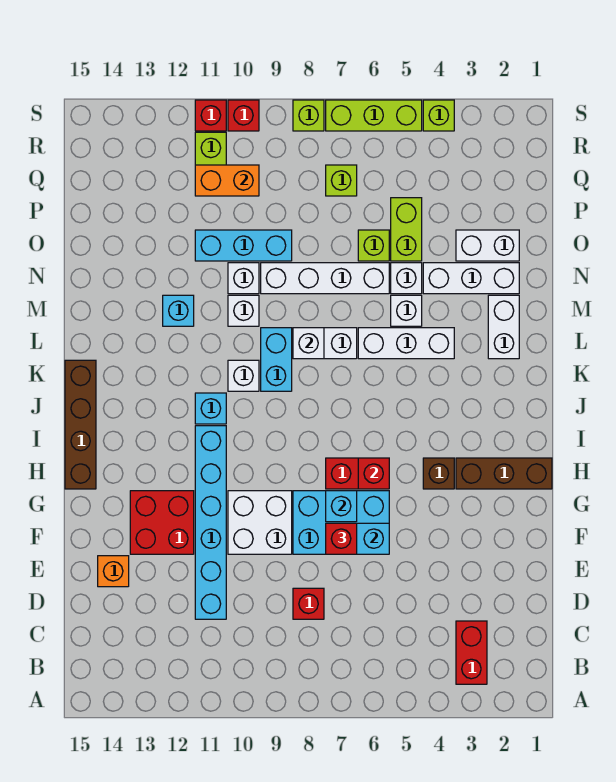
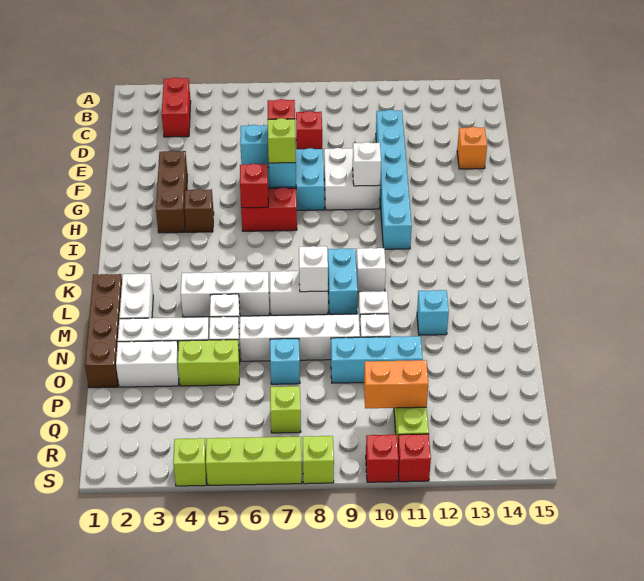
red 2x2 brick [130,491,194,554] -> none
none -> white 1x1 brick [353,142,381,186]
brown 1x3 brick [456,458,552,489] -> brown 1x3 brick turned to [156,151,187,233]
brown 1x4 brick [65,360,96,489] -> brown 1x4 brick moved to [85,274,122,388]
cyan 1x1 brick [195,393,226,424] -> cyan 1x1 brick moved to [270,339,300,384]
lime 1x2 brick [391,198,422,261] -> lime 1x2 brick turned to [178,340,240,386]
lime 1x1 brick [358,230,389,261] -> lime 1x1 brick moved to [268,118,296,163]

